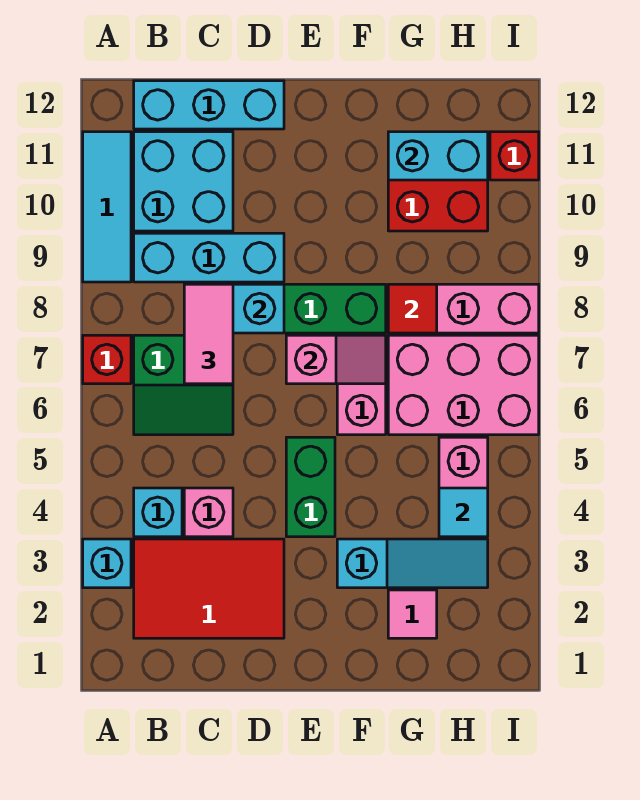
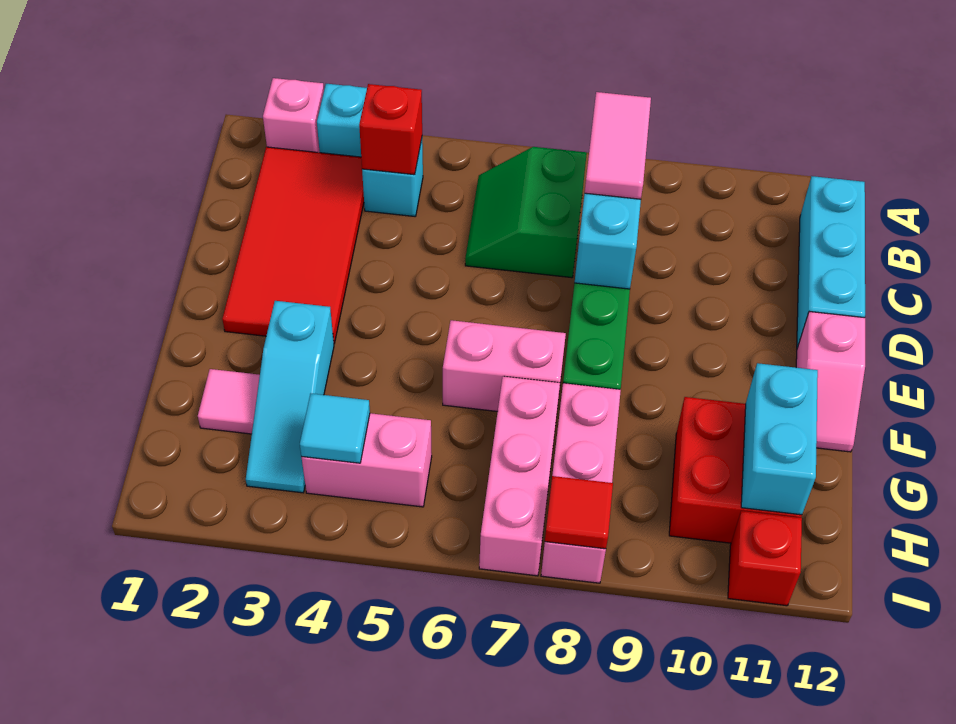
red 1x1 brick [83,335,131,384] -> red 1x1 brick moved to [359,84,422,175]
cyan 1x3 tile [83,132,131,282] -> none
red 2x3 tile [134,539,284,638] -> red 2x4 tile [222,147,364,344]
cyan 1x3 brick [134,233,284,282] -> none
cyan 2x2 brick [134,132,233,231] -> none
pink 1x1 brick [184,488,233,537] -> pink 1x1 brick moved to [263,78,324,153]
pink 1x2 tile [184,284,233,384] -> pink 1x2 tile turned to [585,92,651,199]
green 1x2 brick [286,437,335,537] -> none
pink 1x2 slope [286,335,386,384] -> pink 1x2 slope moved to [796,312,865,452]
pink 2x3 brick [388,335,539,435] -> pink 1x3 brick [479,376,560,576]
red 1x1 tile [388,284,437,333] -> red 1x1 tile moved to [545,476,613,549]

